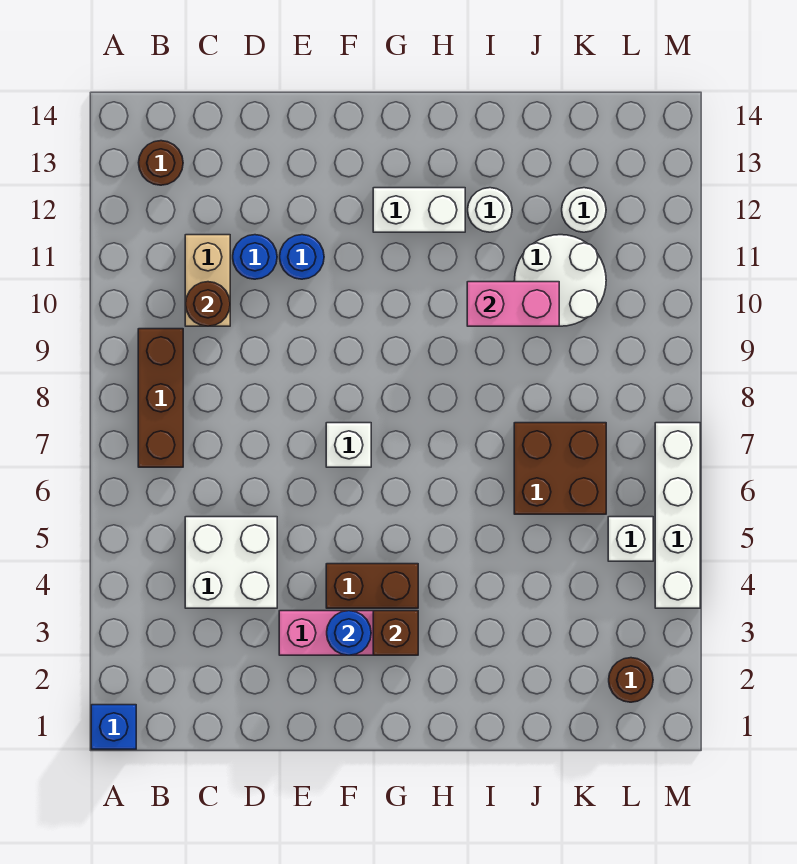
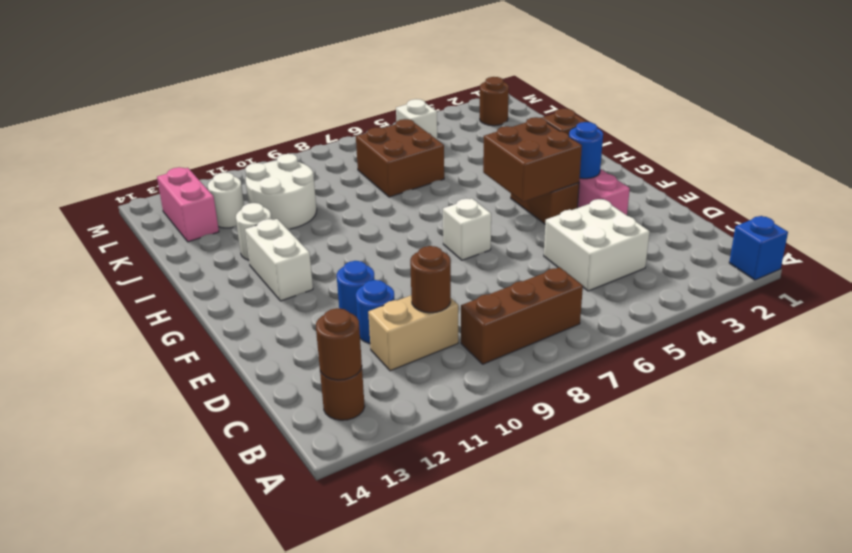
none -> brown 1x1 round brick [316,308,362,380]
none -> brown 2x2 brick [483,117,582,202]
pink 1x2 brick [467,282,559,326] -> pink 1x2 brick moved to [157,167,219,242]
white 1x4 brick [655,423,700,608] -> none

